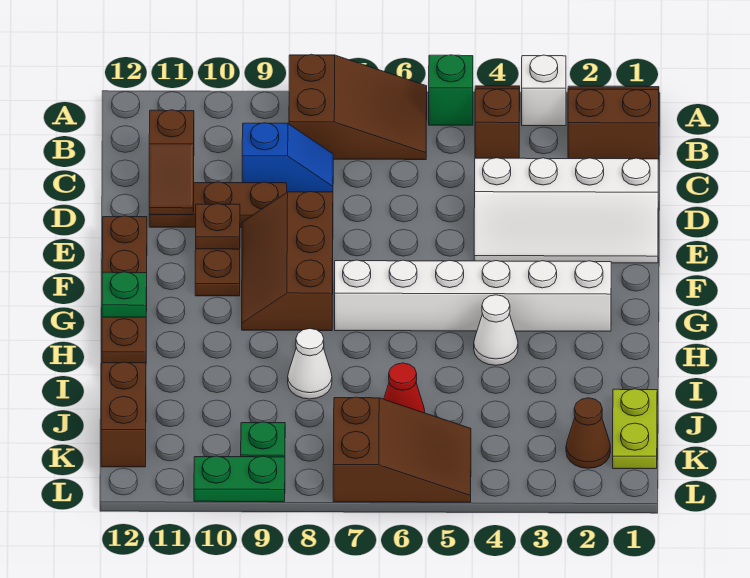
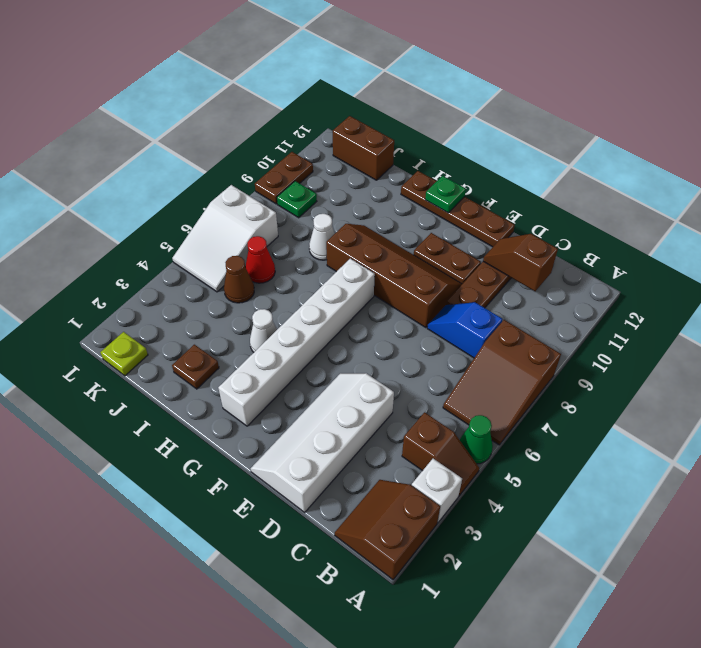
brown 2x2 slope [568,86,659,160] -> brown 2x2 slope turned to [335,480,440,580]
green 1x1 brick [429,55,473,125] -> green 1x1 cone [460,415,493,464]
blue 1x2 slope [242,123,333,192] -> blue 1x2 slope turned to [427,302,502,358]
brown 2x3 slope [242,191,333,331] -> brown 2x4 slope [326,224,462,328]
brown 1x1 plate [196,204,240,249] -> brown 1x1 plate moved to [172,345,219,389]
lime 1x2 plate [613,389,657,469] -> lime 1x1 plate [100,332,148,376]
brown 1x1 cone [566,398,610,468] -> brown 1x1 cone moved to [224,256,254,303]
brown 2x3 slope [333,397,471,502] -> white 2x3 slope [172,185,278,292]
green 1x2 plate [194,456,285,502] -> brown 1x2 plate [255,152,313,204]

